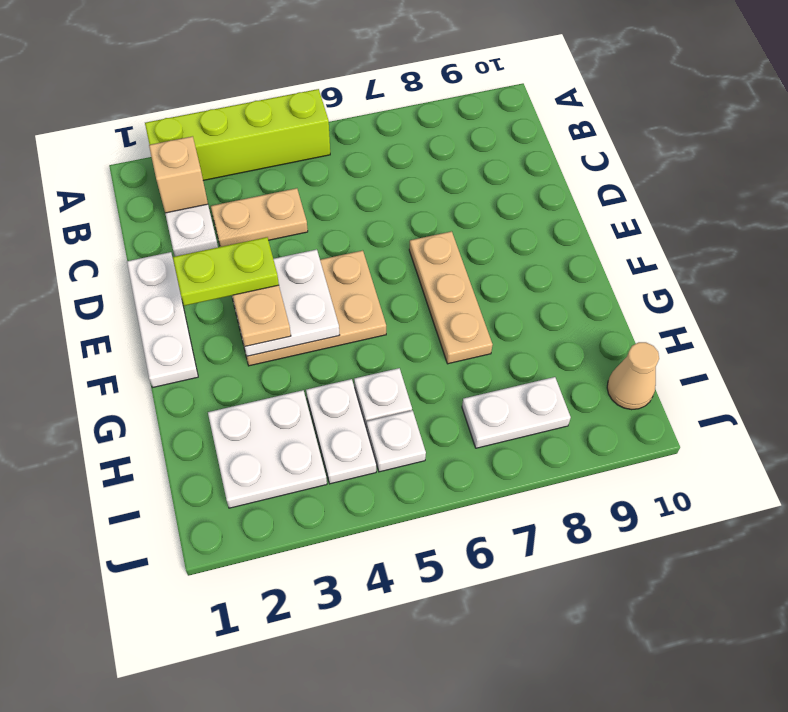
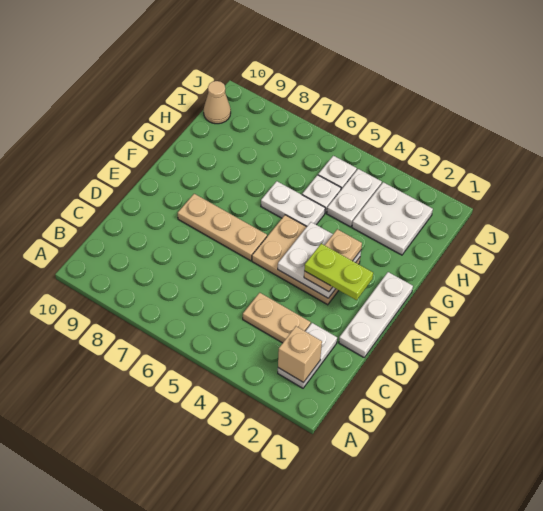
lime 1x4 brick [145,89,330,180] -> none
tan 1x3 plate [409,231,493,364] -> tan 1x3 plate turned to [178,194,267,261]
white 1x2 plate [462,377,571,448] -> white 1x2 plate moved to [261,181,325,227]

